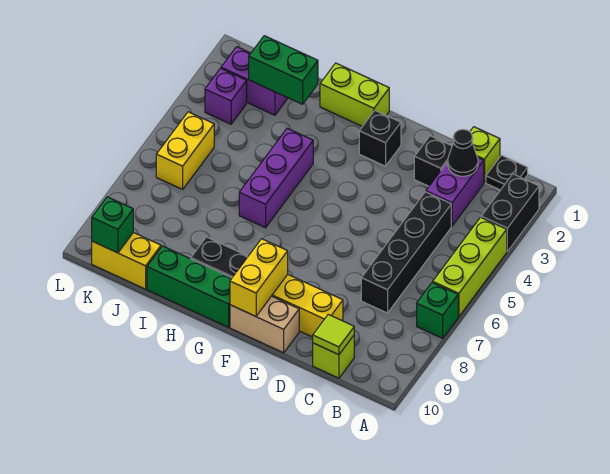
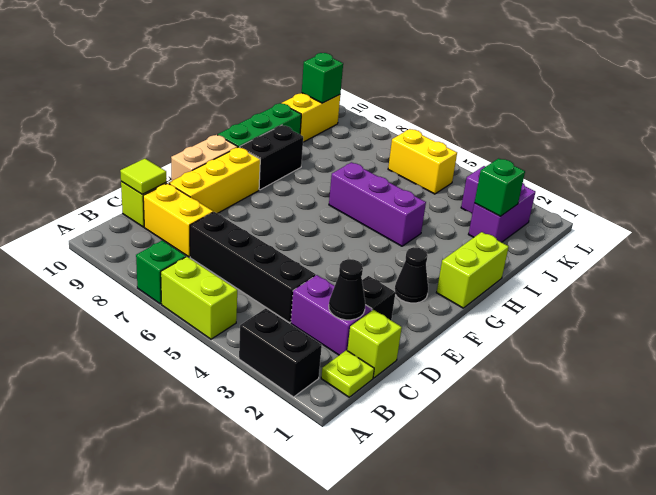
lime 1x3 brick [433,217,507,317] -> lime 1x2 brick [161,257,237,339]
black 1x1 plate [486,155,528,190] -> lime 1x1 plate [321,350,374,397]
black 1x1 brick [359,110,401,166] -> black 1x1 cone [394,247,428,303]
yellow 1x2 brick [230,239,288,316] -> yellow 1x2 brick moved to [143,183,213,257]
green 1x2 brick [249,36,318,104] -> green 1x1 brick [475,158,525,216]

